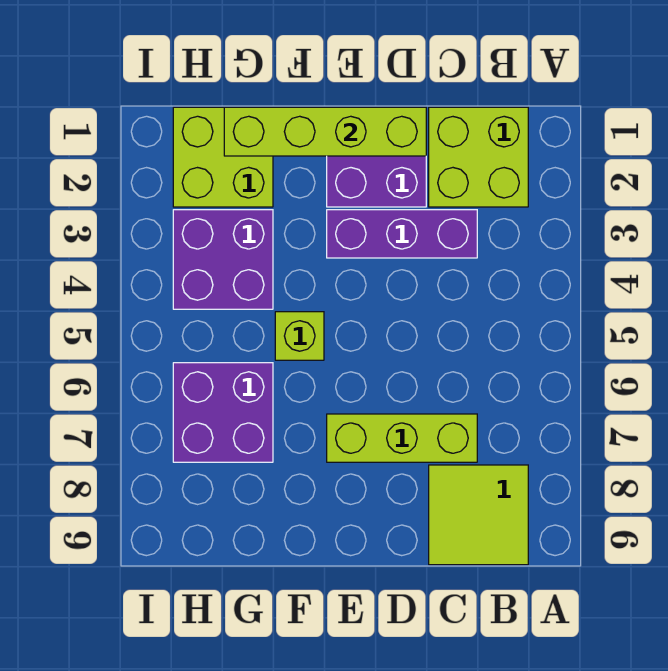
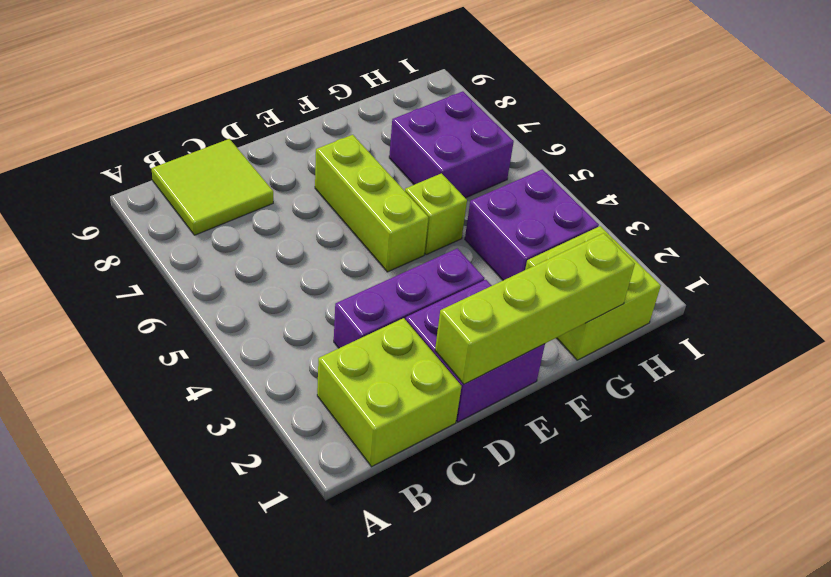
lime 1x3 brick [327,414,477,462] -> lime 1x3 brick turned to [315,135,428,272]

